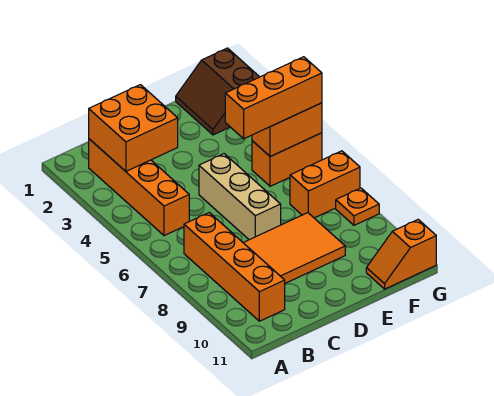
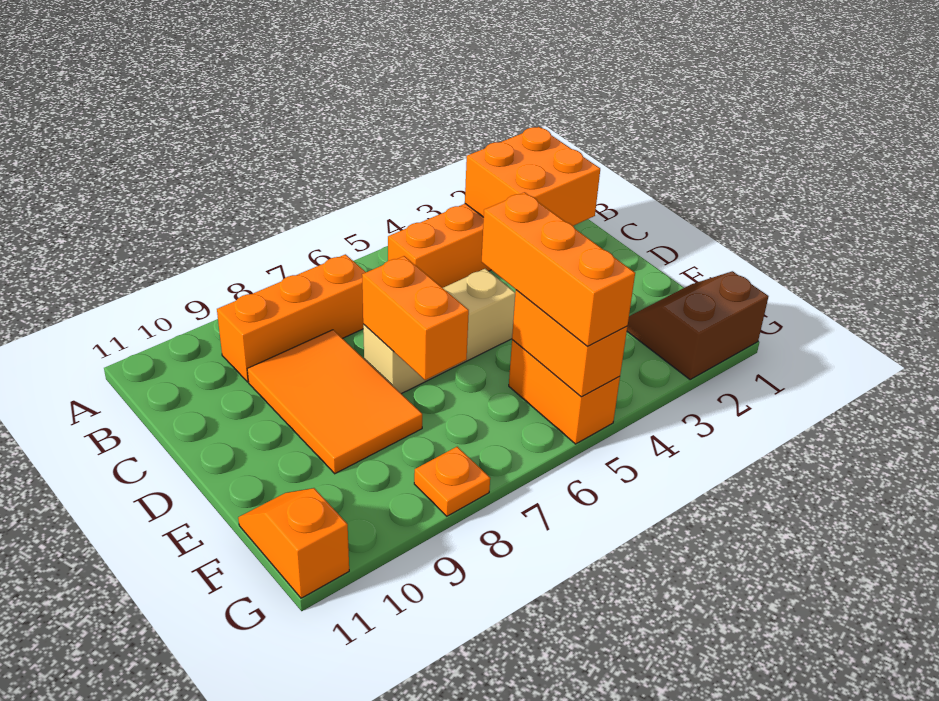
orange 1x4 brick [184,213,285,321] -> orange 1x3 brick [217,254,366,382]
orange 1x2 brick [290,151,360,218] -> orange 1x2 brick moved to [362,256,469,380]

